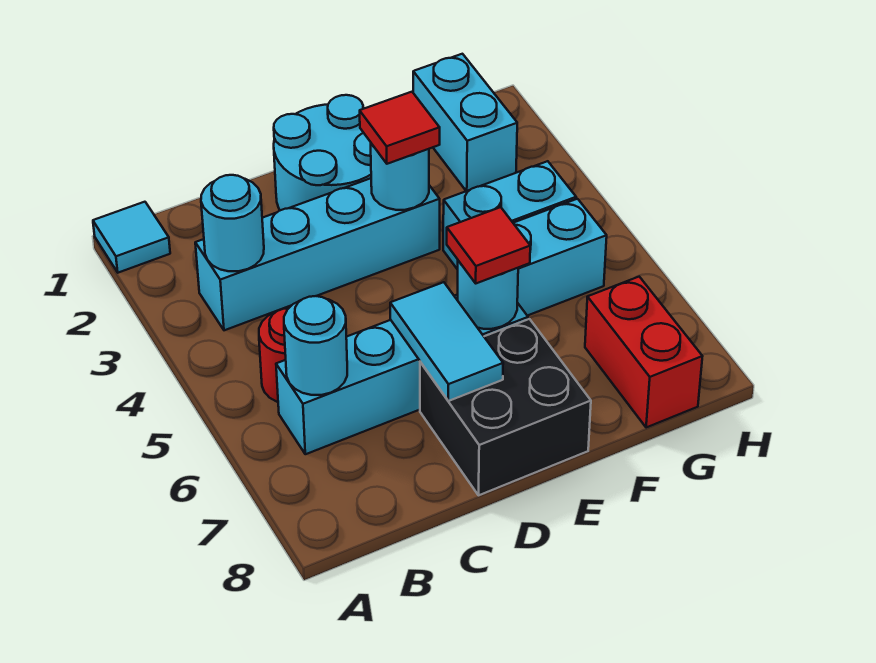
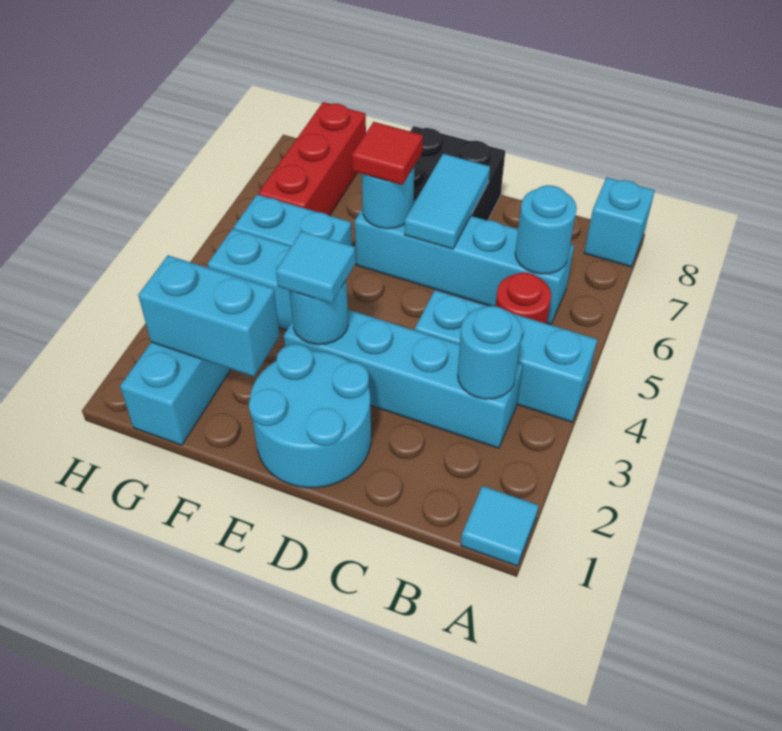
none -> cyan 1x3 brick [415,290,598,422]
none -> cyan 1x1 brick [584,178,655,267]
red 1x1 tile [360,92,440,164] -> cyan 1x1 tile [276,231,356,304]
none -> cyan 1x2 brick [138,255,280,377]
red 1x2 brick [585,277,703,428] -> red 1x3 brick [258,102,366,216]

